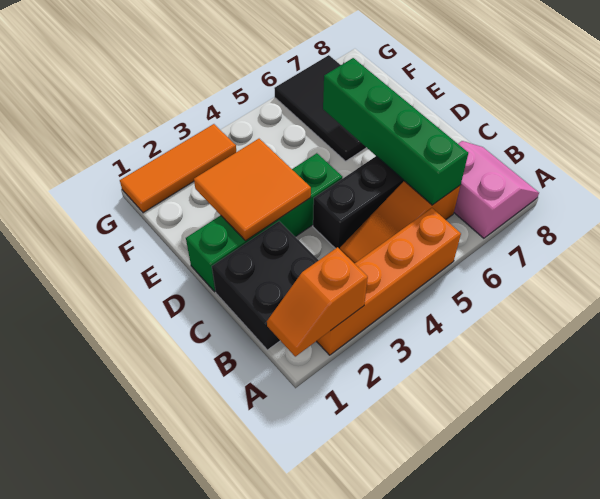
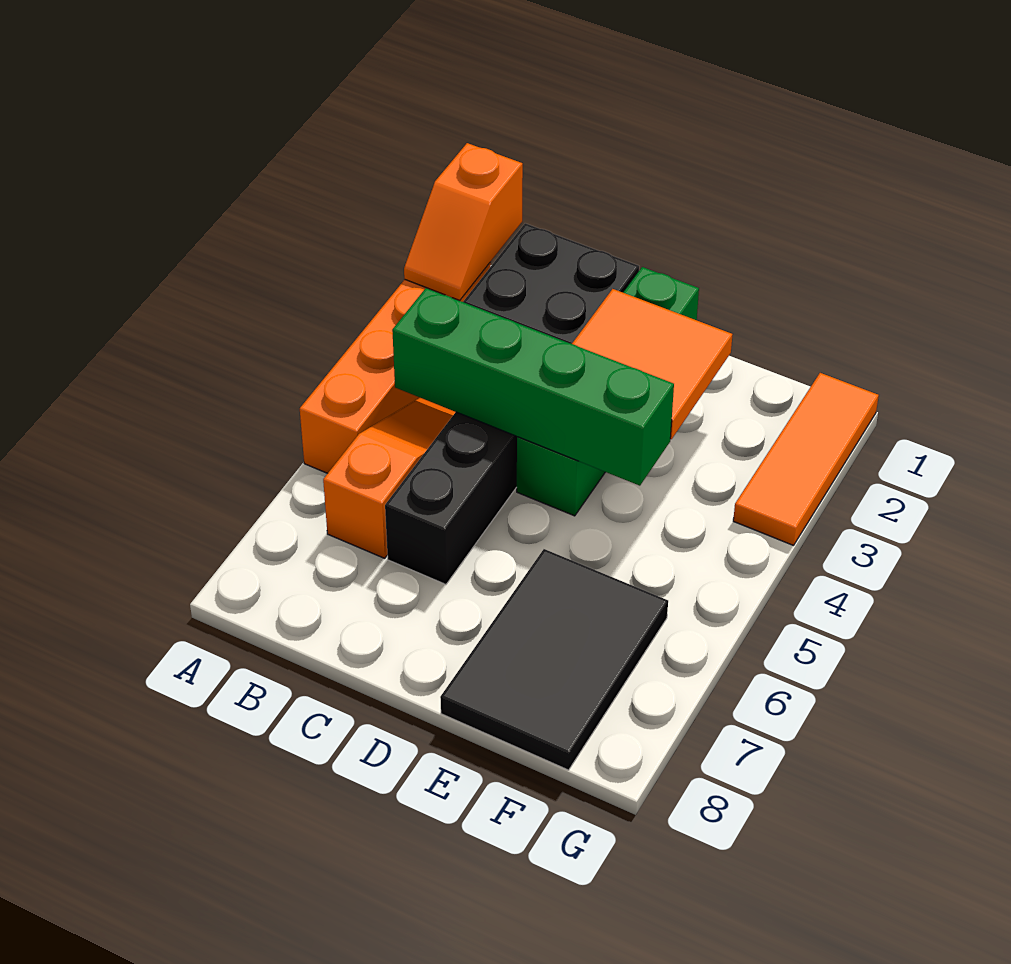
orange 1x2 slope [267,247,368,356] -> orange 1x2 slope turned to [404,143,523,300]
pink 2x2 slope [454,141,539,238] -> none
green 1x4 brick [323,58,468,205] -> green 1x4 brick moved to [392,288,674,486]
black 2x3 tile [274,55,366,161] -> black 2x3 tile turned to [440,549,668,770]

